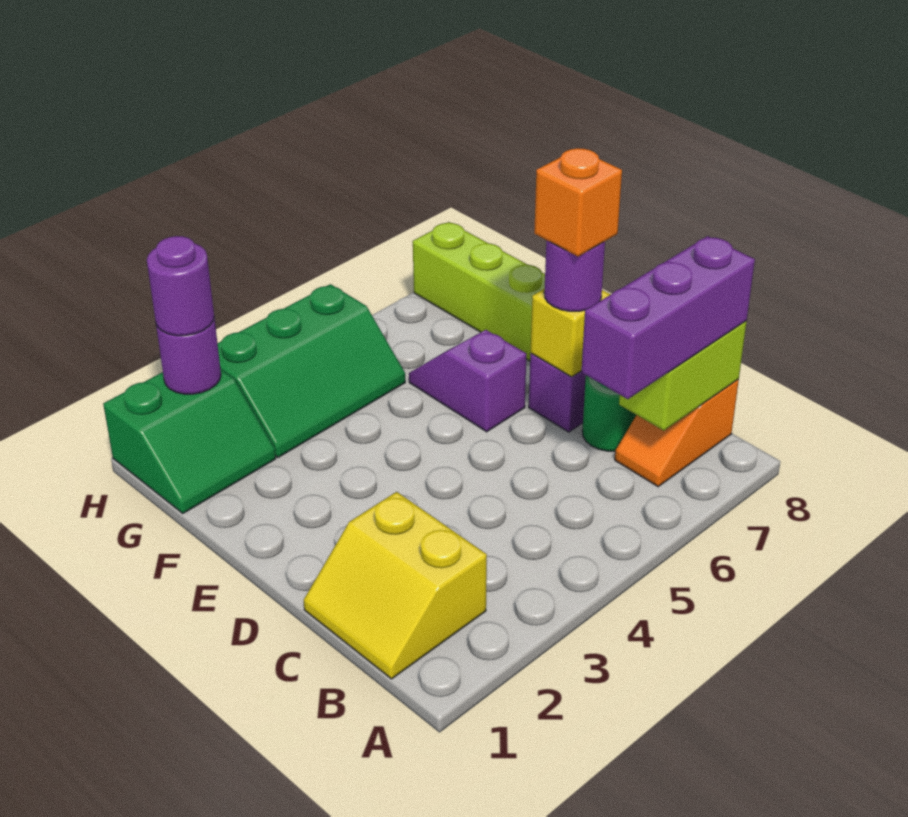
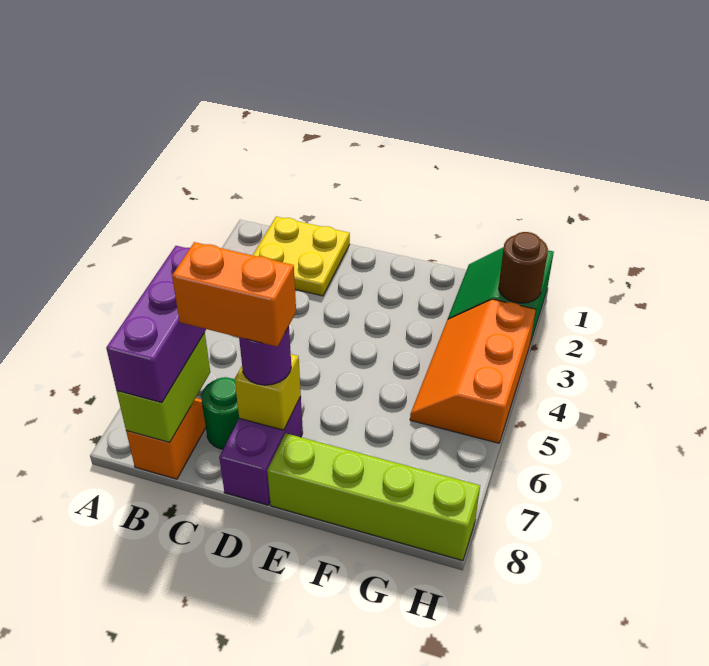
yellow 2x2 slope [304,492,487,679] -> yellow 2x2 plate [253,217,350,296]
orange 1x1 brick [534,148,622,257] -> orange 1x2 brick [172,242,296,347]
purple 1x2 slope [409,330,526,432] -> none
green 2x3 slope [218,284,405,457] -> orange 2x3 slope [410,299,536,443]
purple 1x1 round brick [156,318,221,394] -> brown 1x1 round brick [499,232,548,303]
purple 1x1 round brick [147,236,214,336] -> none

